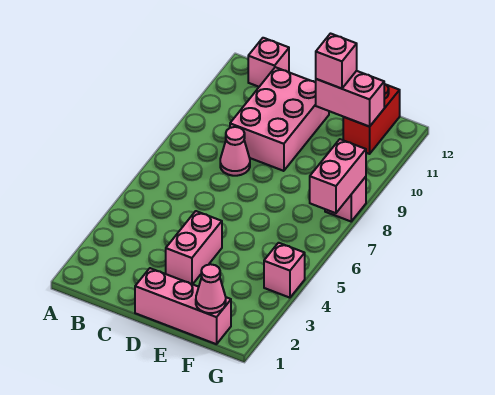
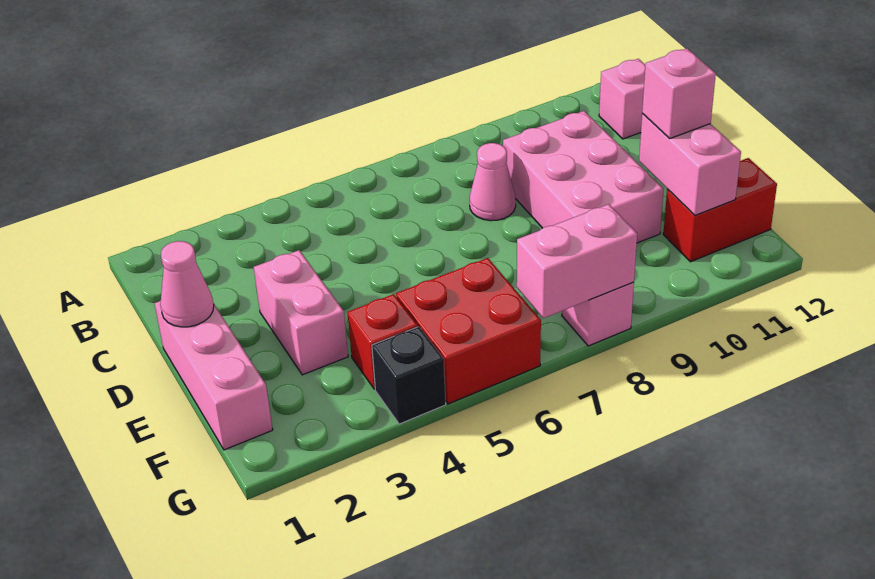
pink 2x3 brick [230,67,329,171] -> pink 2x3 brick turned to [503,111,664,243]
pink 1x2 brick [166,211,222,284] -> pink 1x2 brick turned to [254,250,348,375]
pink 1x1 cone [196,264,226,313] -> pink 1x1 cone moved to [160,241,214,327]
none -> red 1x1 brick [347,294,418,389]
none -> red 2x2 brick [396,258,541,404]
pink 1x1 brick [264,243,305,298] -> black 1x1 brick [372,327,446,424]

